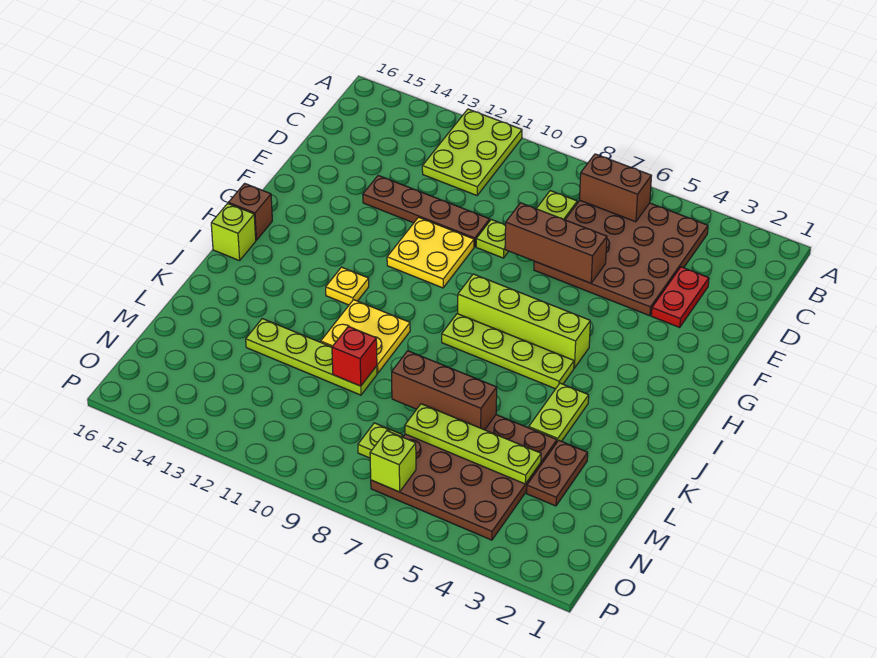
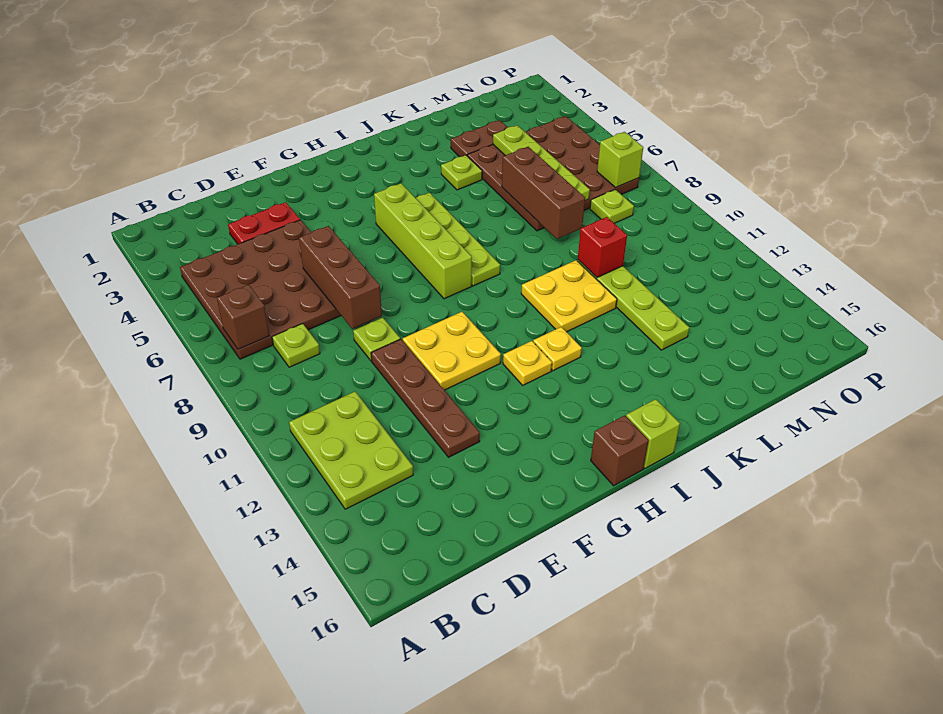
lime 2x3 plate [422,109,522,195] -> lime 2x3 plate turned to [289,392,413,509]
brown 1x2 brick [580,154,651,222] -> brown 1x1 brick [217,285,269,349]
none -> yellow 1x1 plate [503,341,552,385]
lime 1x2 plate [529,383,589,442] -> lime 1x1 plate [441,155,482,190]

